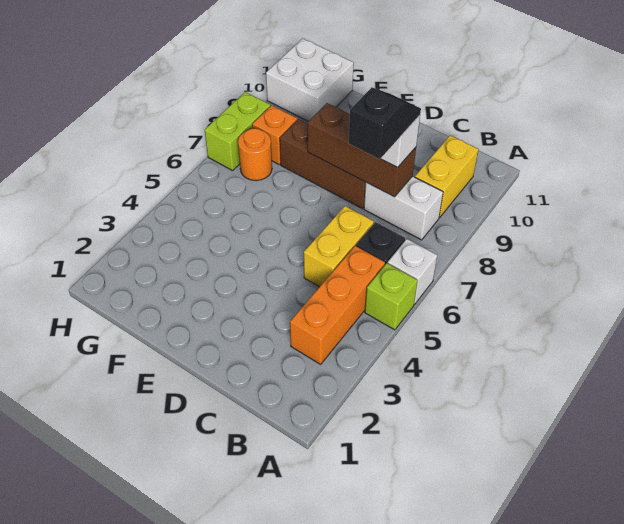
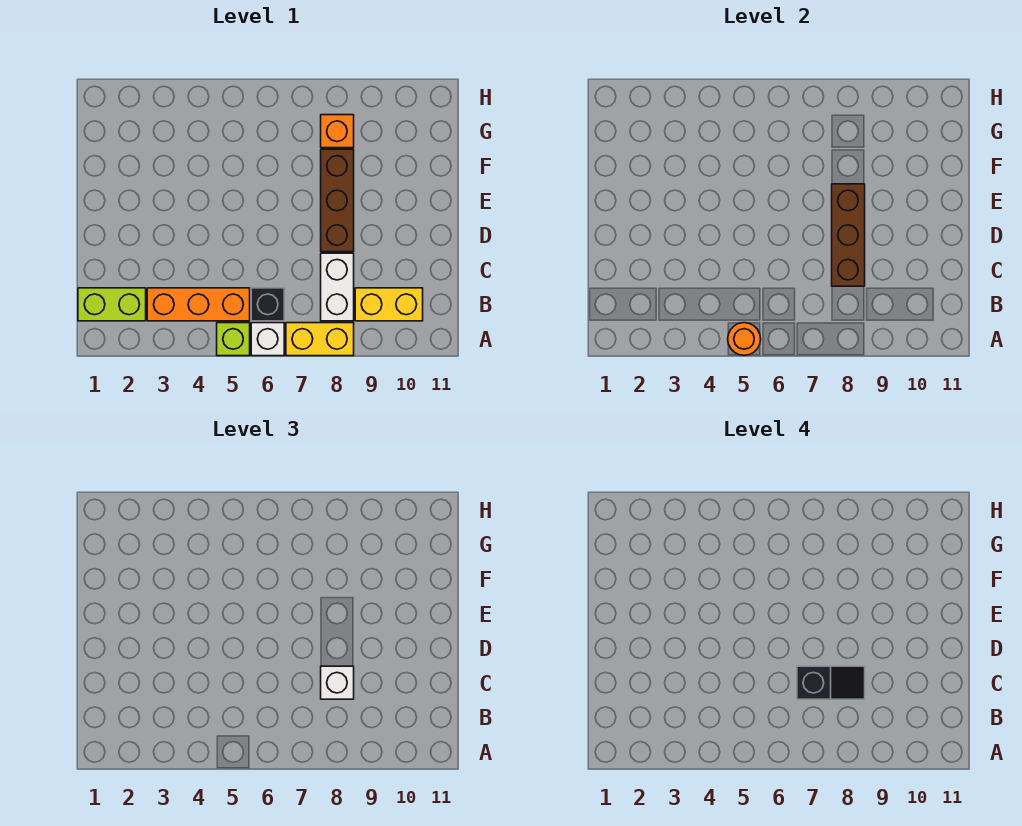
yellow 1x2 brick [304,206,374,287] -> yellow 1x2 brick moved to [286,323,354,356]
orange 1x1 round brick [238,128,272,181] -> orange 1x1 round brick moved to [728,323,761,355]
white 2x2 brick [266,38,354,121] -> none
lime 1x2 brick [205,92,270,171] -> lime 1x2 brick moved to [78,288,146,321]

